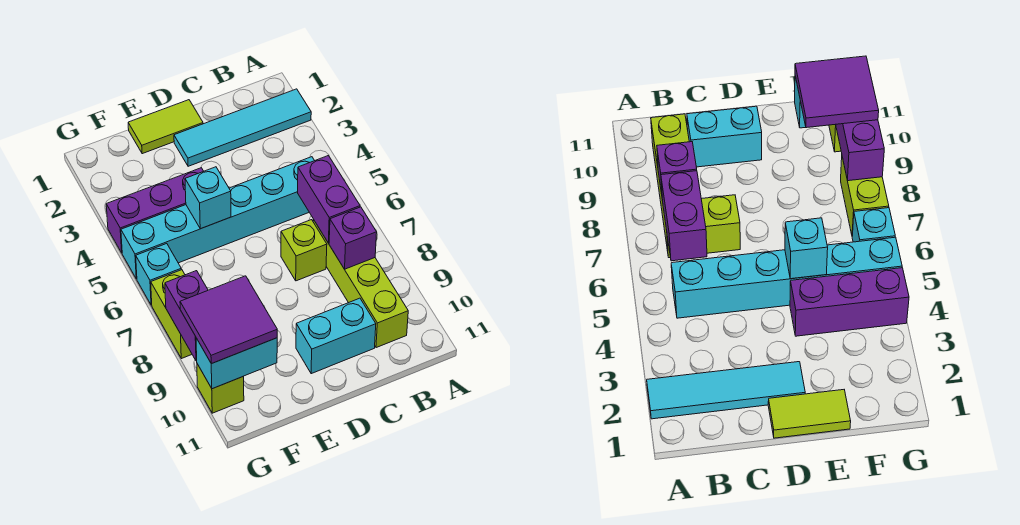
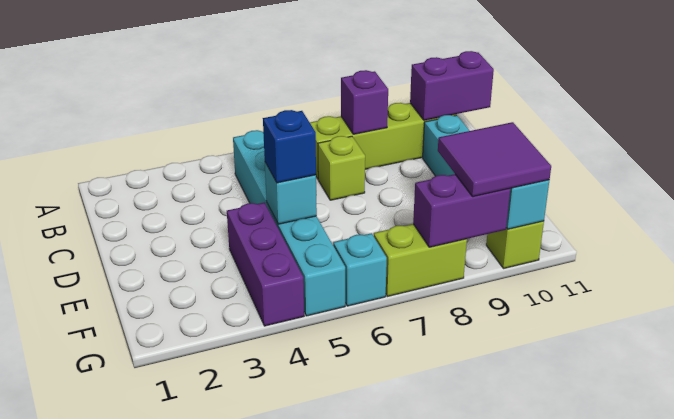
cyan 1x4 tile [174,89,311,166] -> none
purple 1x2 brick [298,156,360,243] -> purple 1x2 brick moved to [410,51,494,120]
lime 1x2 tile [128,100,203,154] -> none
none -> blue 1x1 brick [263,110,316,183]

